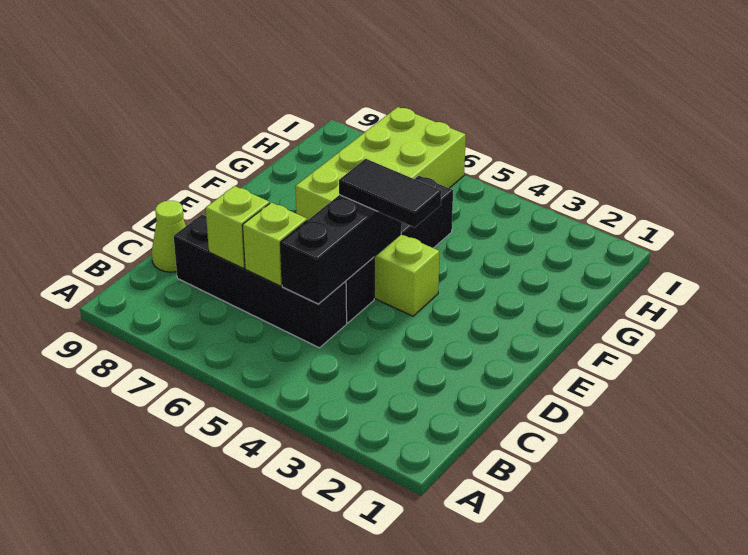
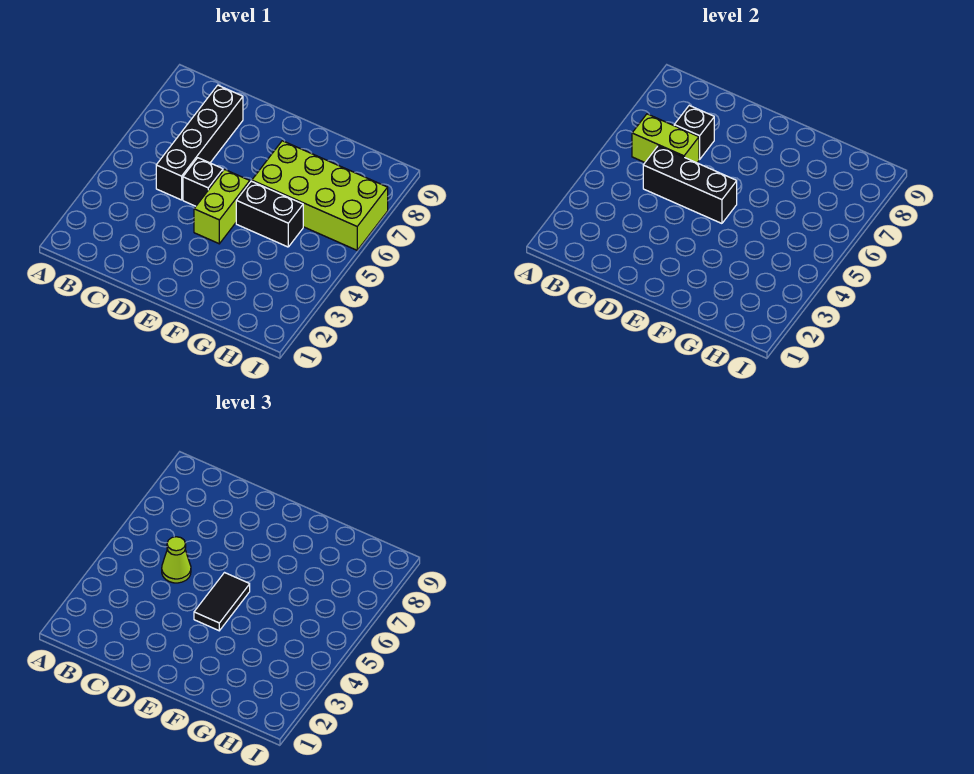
lime 1x1 brick [243,203,307,286] -> lime 1x2 brick [632,114,699,163]
lime 1x1 brick [206,186,270,268] -> black 1x1 brick [674,105,714,159]
lime 1x1 cone [152,201,186,272] -> lime 1x1 cone moved to [162,537,191,583]

